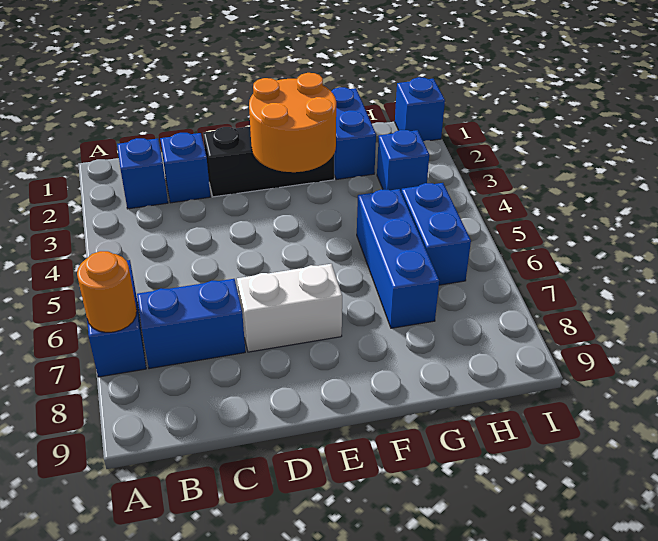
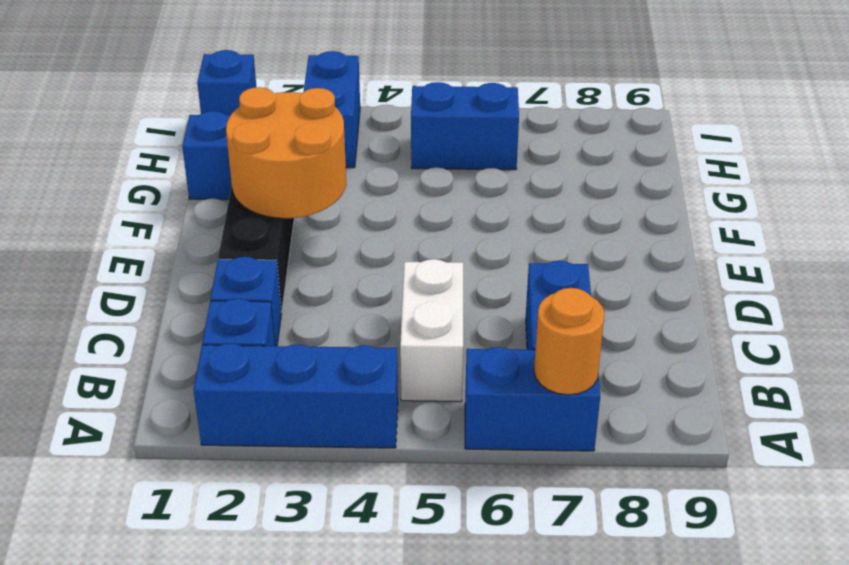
white 1x2 brick [237,264,342,352] -> white 1x2 brick moved to [400,259,463,402]
blue 1x3 brick [357,189,439,328] -> blue 1x3 brick moved to [193,343,398,448]
blue 1x1 brick [377,130,429,193] -> blue 1x2 brick [304,51,360,168]

